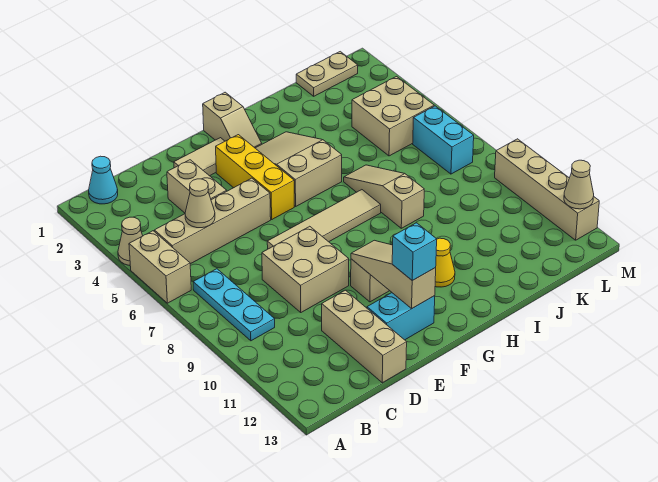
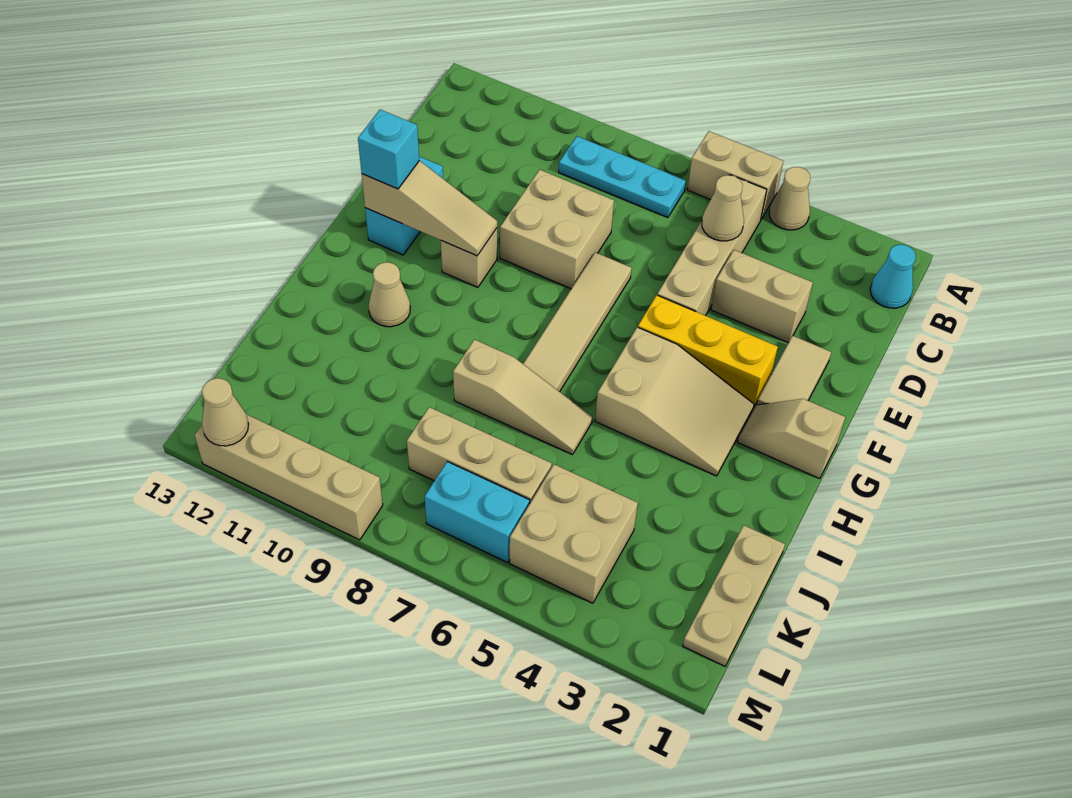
tan 1x3 brick [322,290,407,383] -> tan 1x3 brick moved to [407,407,552,504]
yellow 1x1 cone [435,238,455,287] -> tan 1x1 cone [369,262,410,327]
tan 1x2 plate [296,52,358,96] -> tan 1x3 plate [683,525,785,666]

